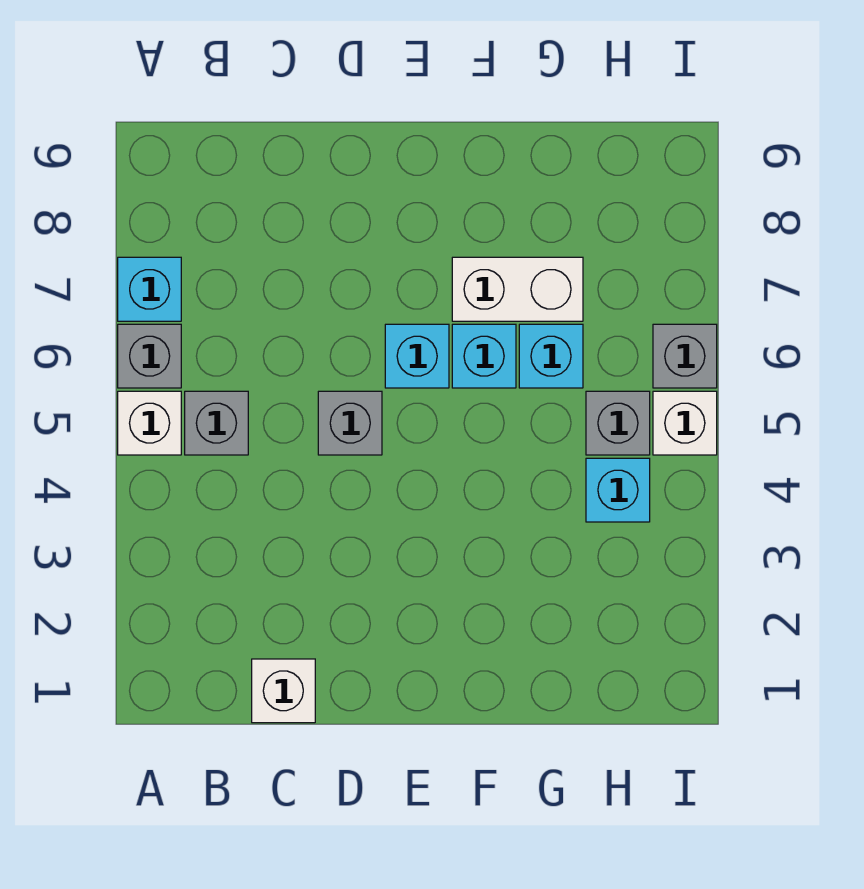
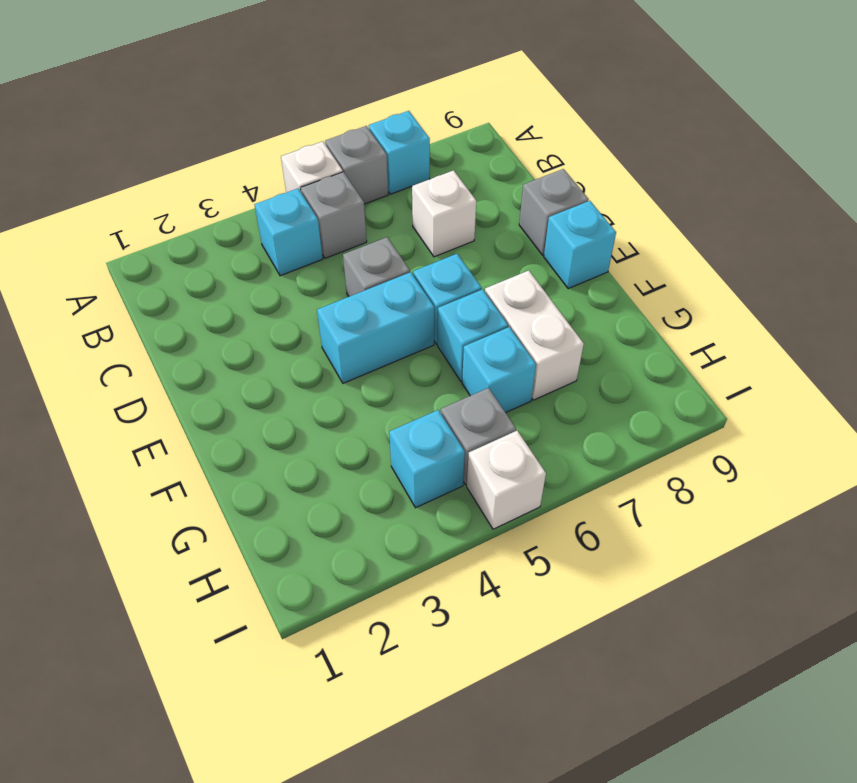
none -> cyan 1x1 brick [255,189,323,276]
white 1x1 brick [252,659,315,723] -> white 1x1 brick moved to [412,170,476,257]
none -> cyan 1x2 brick [317,272,434,383]
none -> cyan 1x1 brick [544,201,616,289]
grey 1x1 brick [653,324,717,388] -> grey 1x1 brick moved to [519,169,589,255]

